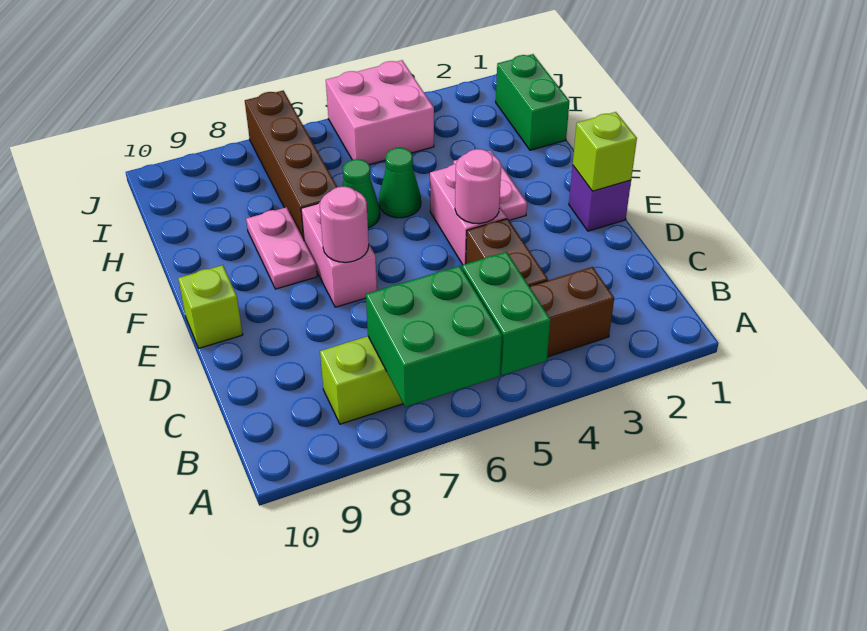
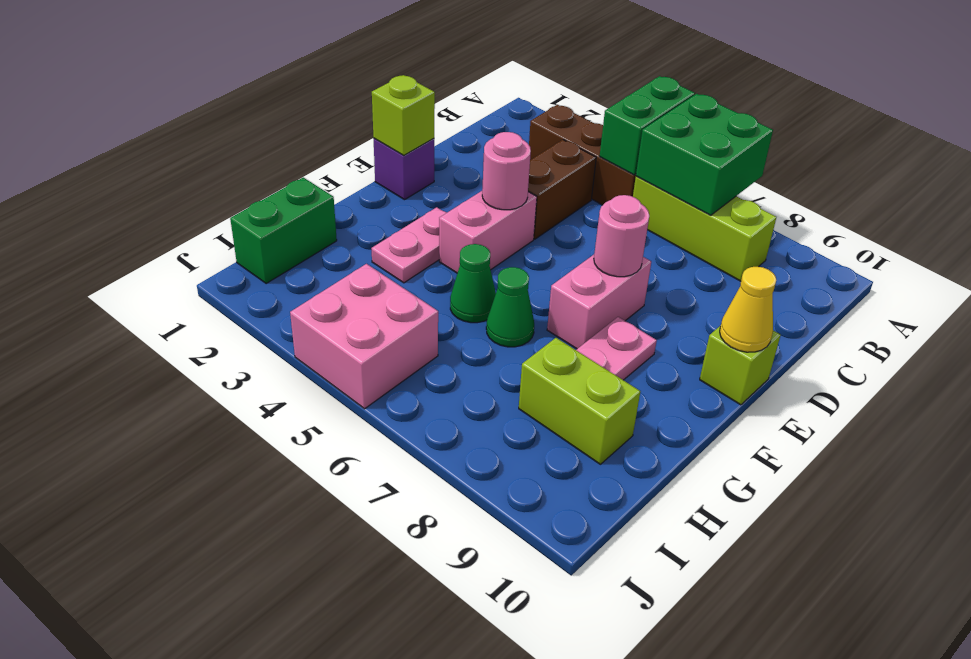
none -> yellow 1x1 cone [720,267,776,352]
brown 1x4 brick [245,91,337,240] -> none
none -> lime 1x2 brick [519,338,640,464]

